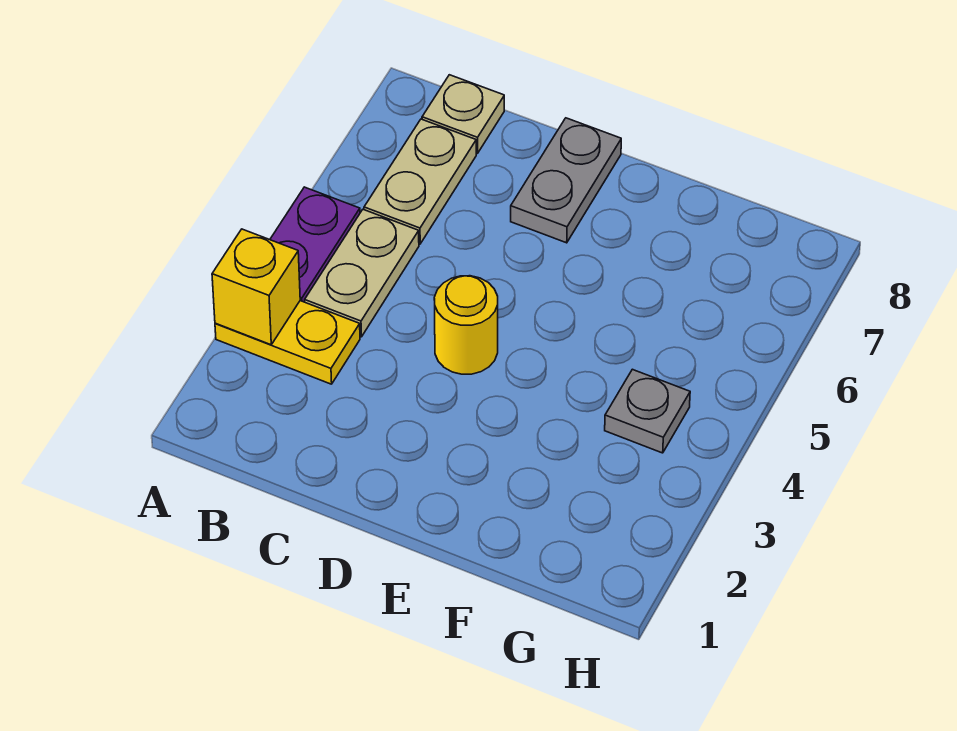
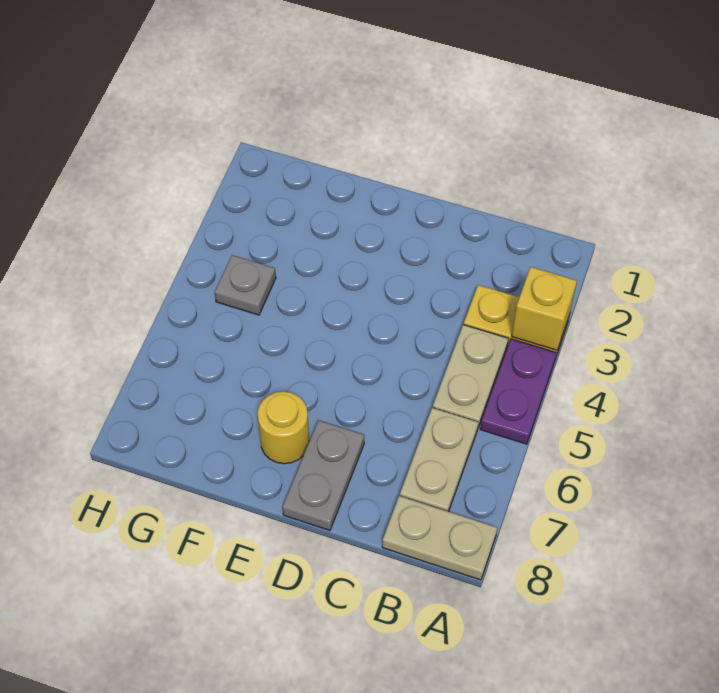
tan 1x1 plate [422,75,504,153] -> tan 1x2 plate [382,496,497,580]
yellow 1x1 round brick [434,276,498,374] -> yellow 1x1 round brick moved to [258,392,309,464]

